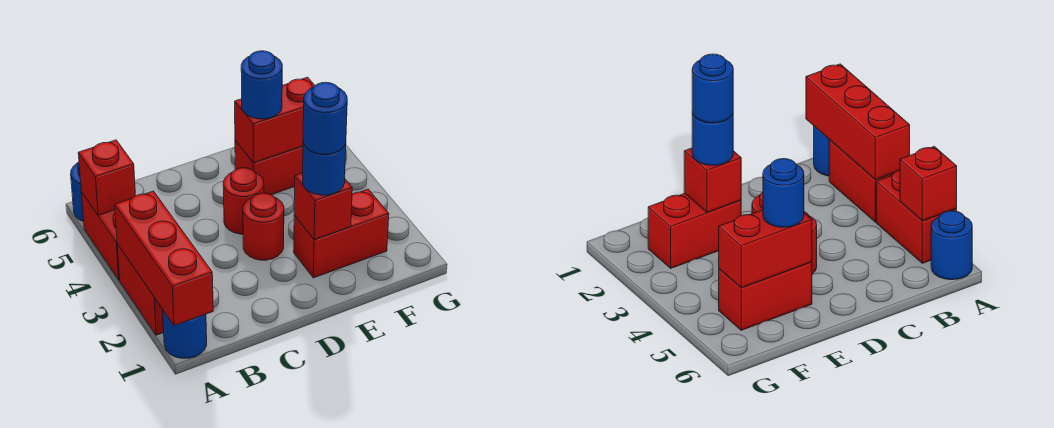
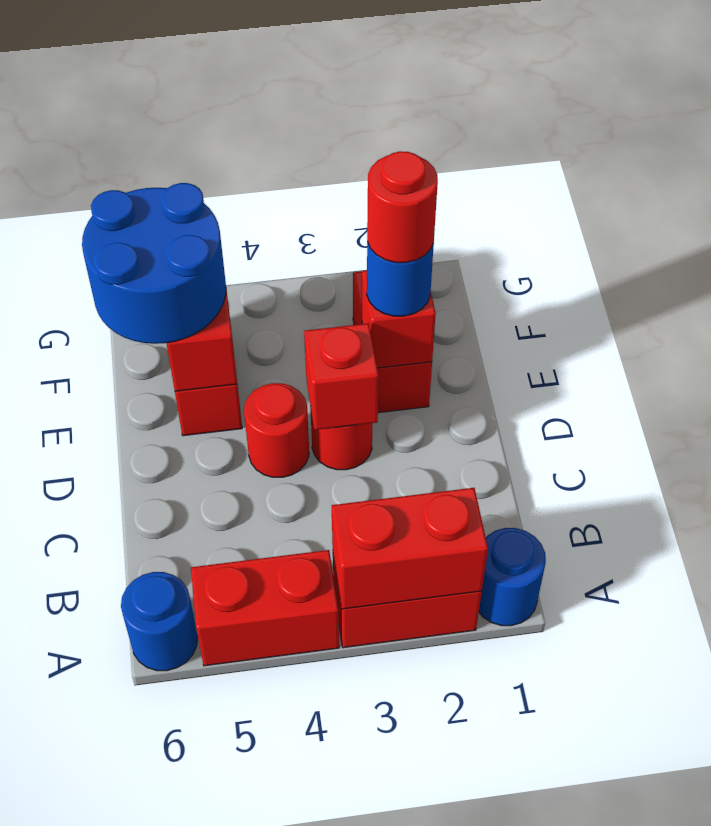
red 1x3 brick [115,191,213,326] -> red 1x2 brick [332,488,488,609]
red 1x1 brick [78,140,136,215] -> red 1x1 brick moved to [304,323,379,430]
blue 1x1 round brick [303,82,347,154] -> red 1x1 round brick [367,151,438,263]
blue 1x1 round brick [241,51,282,119] -> blue 2x2 round brick [82,183,226,344]

